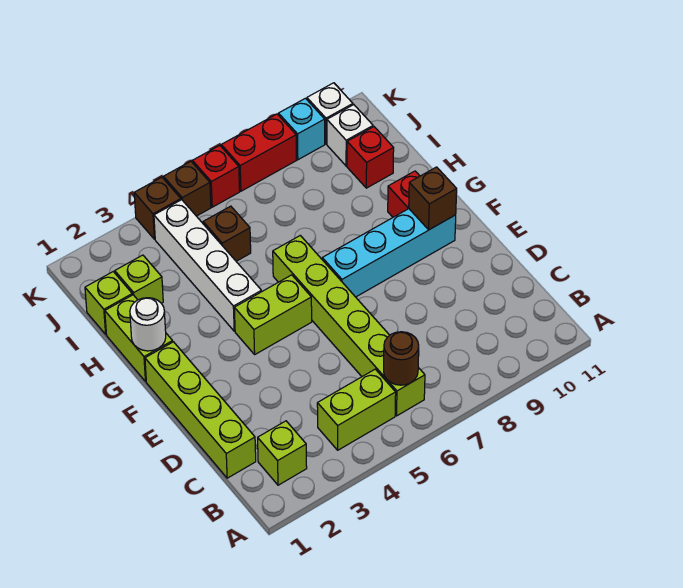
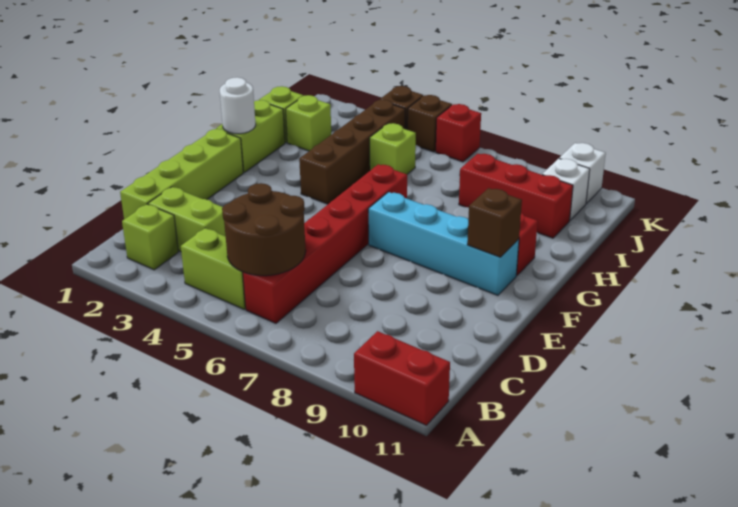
lime 1x6 brick [273,236,425,416] -> red 1x6 brick [243,164,407,323]
brown 1x1 round brick [384,332,419,385] -> brown 2x2 round brick [222,183,306,276]
lime 1x2 brick [234,275,312,354] -> lime 1x2 brick moved to [148,187,226,252]
white 1x4 brick [154,200,262,331] -> brown 1x4 brick [299,100,405,204]
brown 1x1 brick [203,206,251,261] -> lime 1x1 brick [370,123,416,174]
red 1x1 brick [347,127,394,188] -> red 1x3 brick [459,154,573,238]
red 1x2 brick [221,114,296,191] -> red 1x2 brick moved to [354,331,450,425]
cyan 1x1 brick [279,98,325,160] -> none

